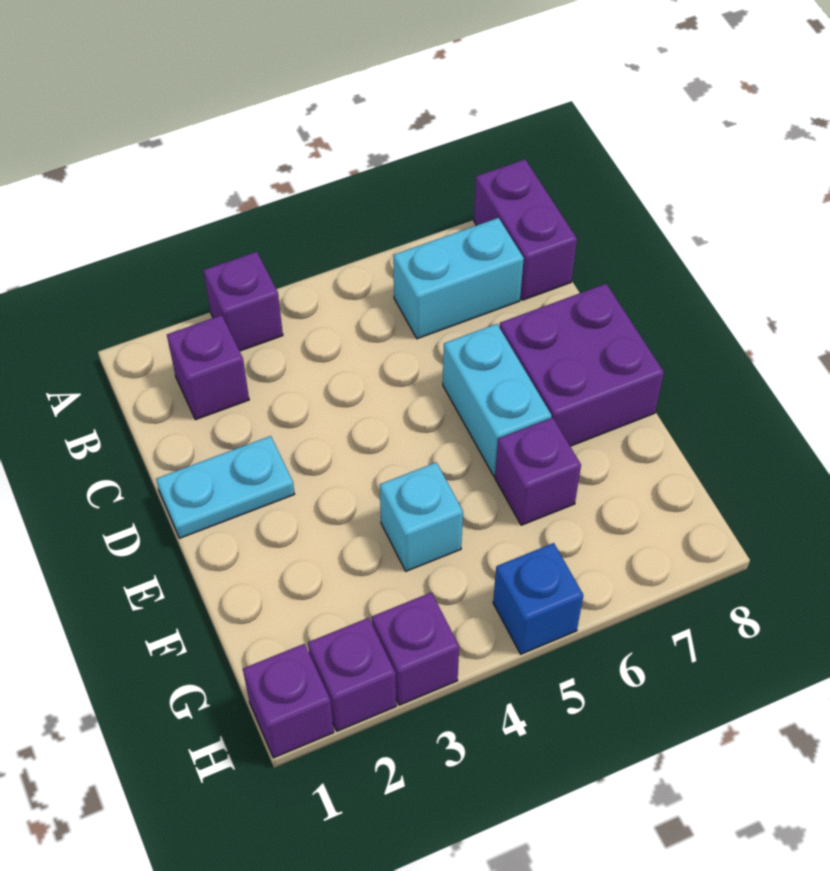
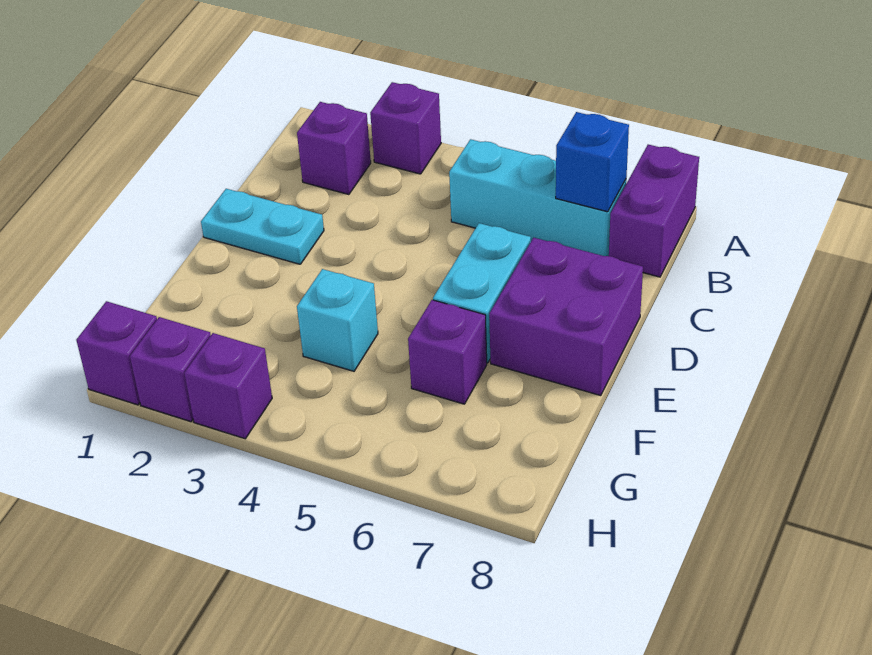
cyan 1x2 brick [393,218,524,339] -> cyan 1x3 brick [449,139,626,256]
blue 1x1 brick [493,543,583,654] -> blue 1x1 brick moved to [556,112,629,212]

